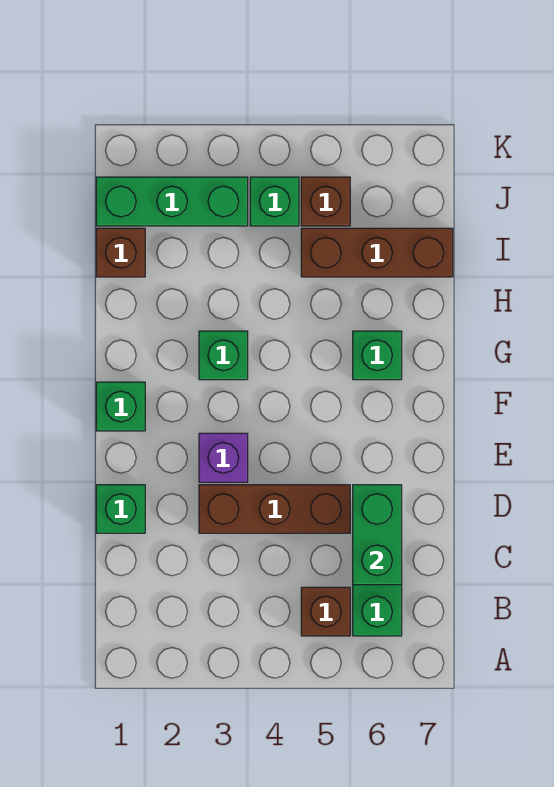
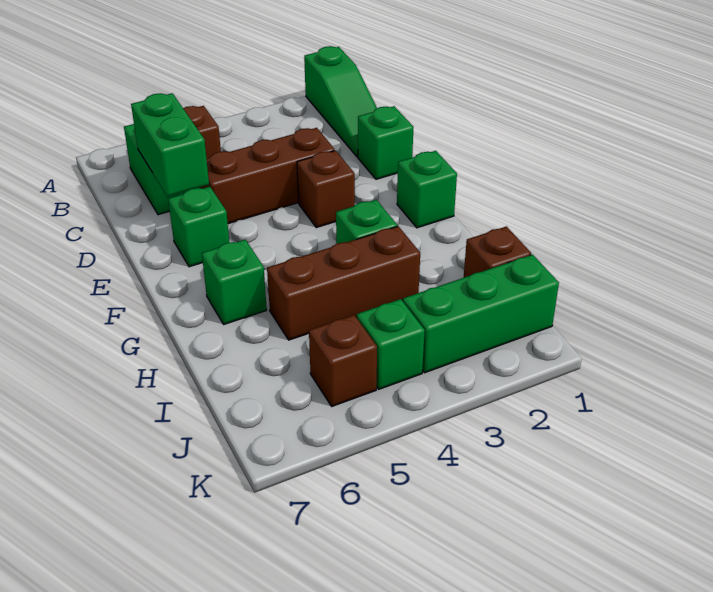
none -> green 1x3 slope [304,46,377,157]
purple 1x1 brick [199,433,248,482] -> brown 1x1 brick [297,151,355,228]
none -> green 1x1 brick [168,187,229,267]
brown 1x3 brick [301,228,453,277] -> brown 1x3 brick moved to [267,226,420,340]

